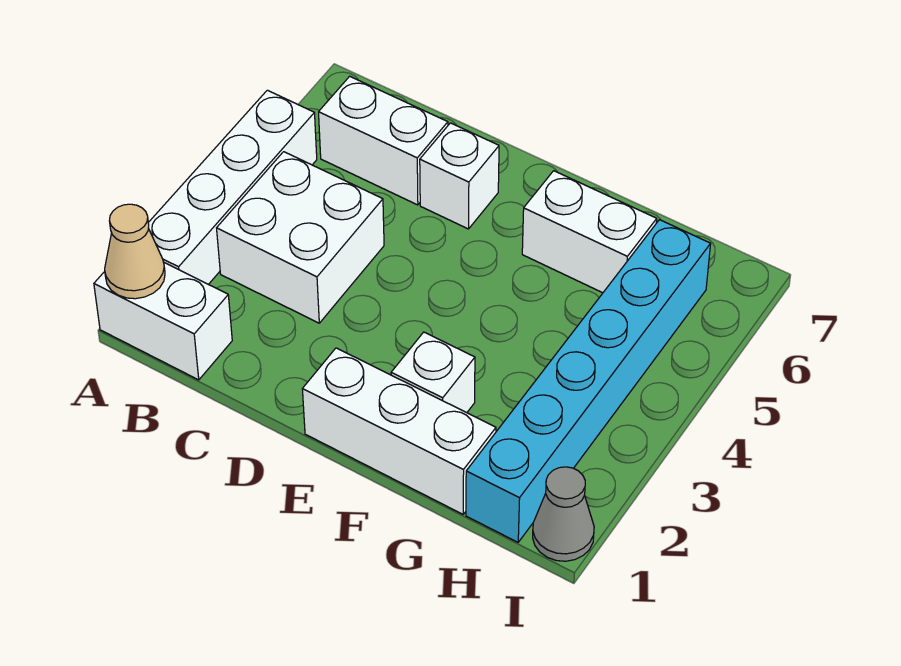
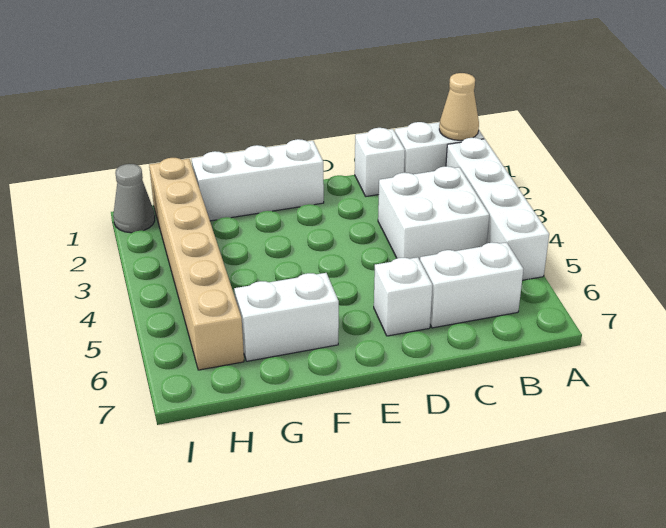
white 1x1 brick [391,332,475,413] -> white 1x1 brick moved to [355,128,405,196]
cyan 1x6 brick [466,220,711,542] -> tan 1x6 brick [149,158,244,370]

